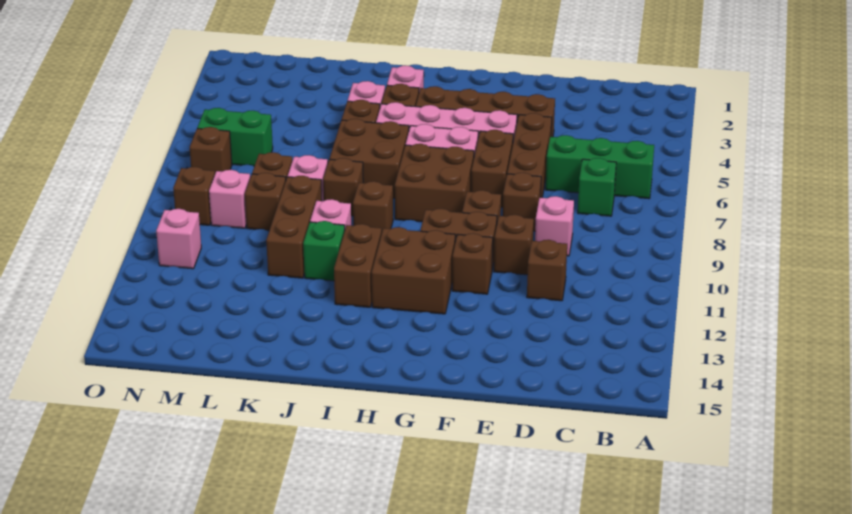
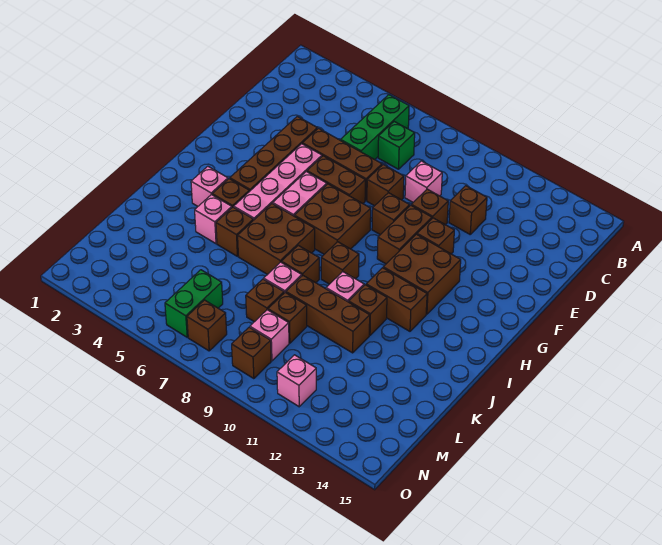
green 1x1 brick [303,221,345,281] -> brown 1x1 brick [349,285,387,335]

